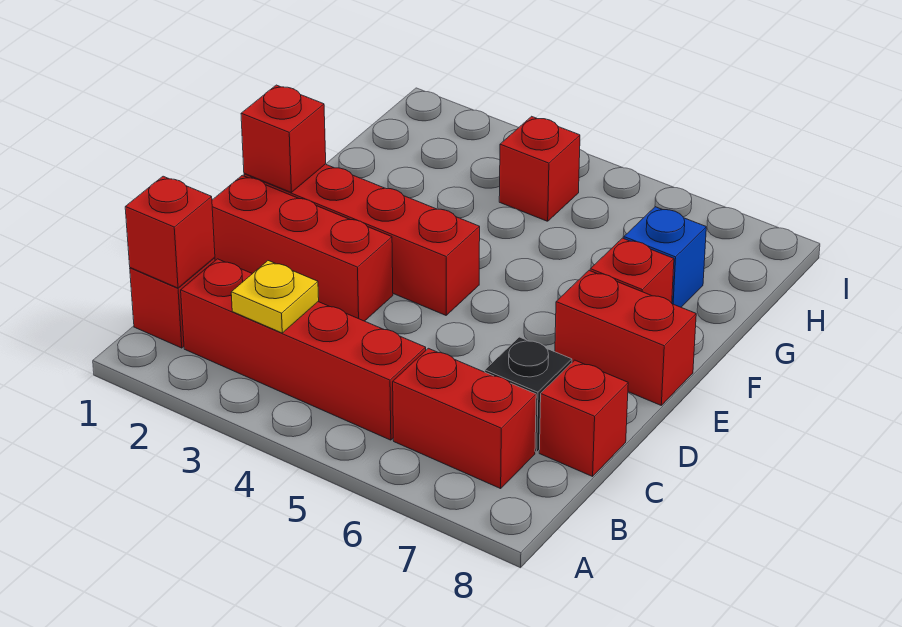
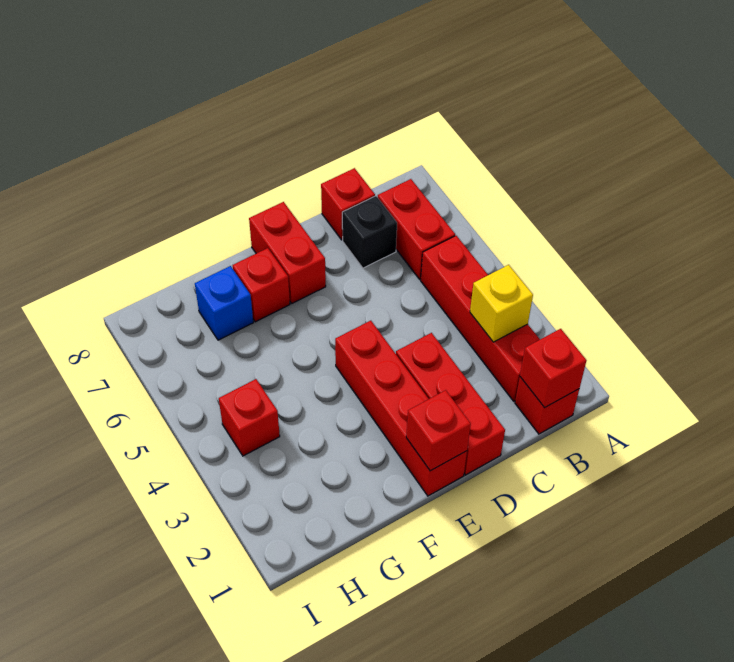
yellow 1x1 plate [231,261,319,333] -> yellow 1x1 brick [470,265,533,342]

